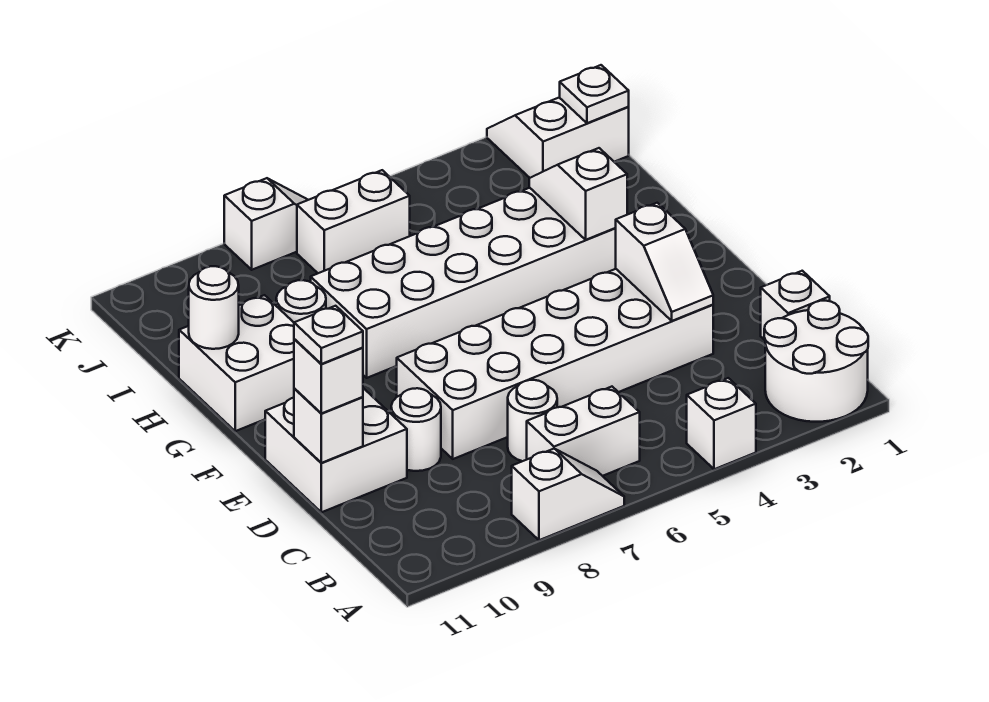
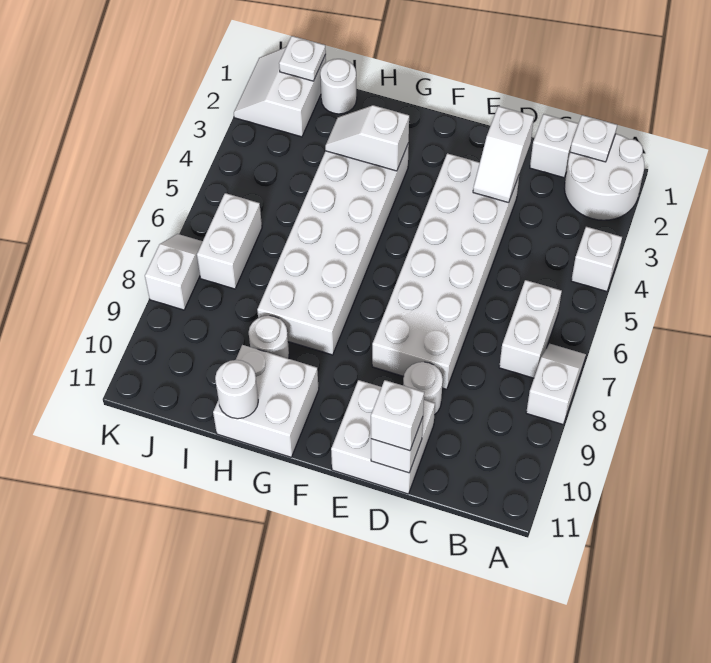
white 1x1 round brick [508,380,557,461] -> white 1x1 round brick moved to [320,59,357,114]
white 1x2 slope [616,203,713,321] -> white 1x2 slope turned to [473,106,534,203]
white 1x1 plate [294,306,363,364] -> white 1x1 plate moved to [570,115,617,162]

